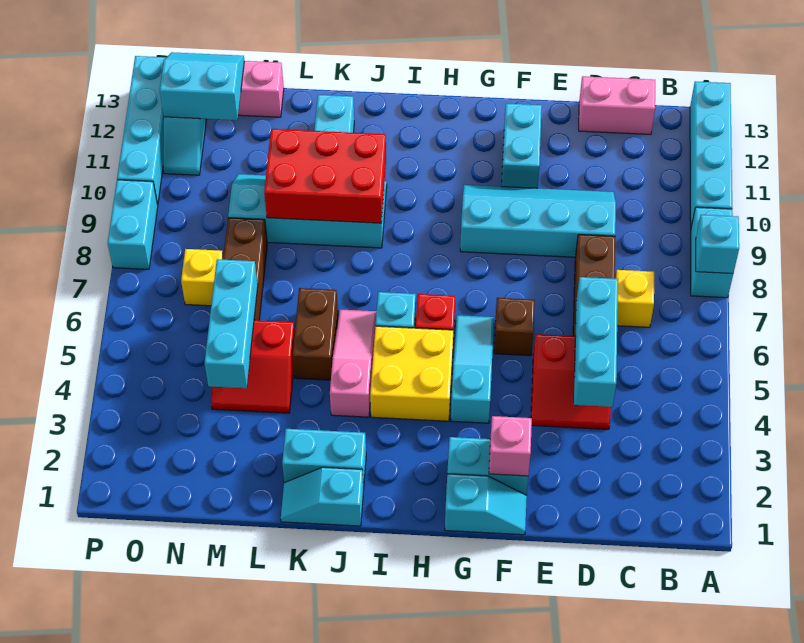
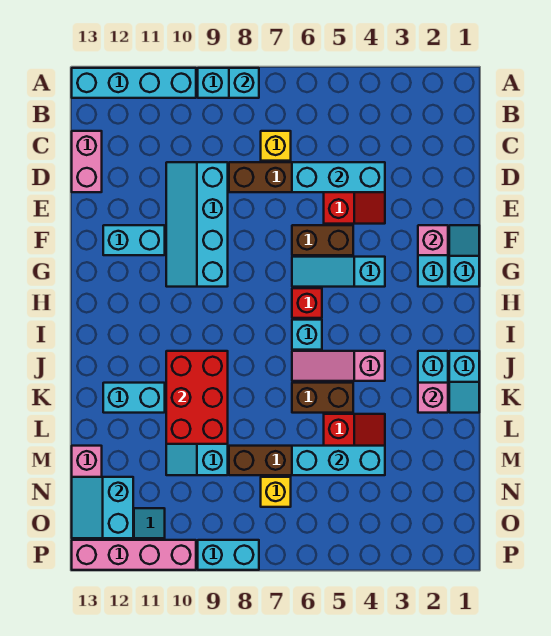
brown 1x1 brick [494,298,535,356] -> brown 1x2 brick [292,225,353,255]
yellow 2x2 brick [370,326,453,421] -> none
none -> pink 1x1 brick [418,383,448,413]
cyan 1x4 brick [117,56,166,205] -> pink 1x4 brick [72,540,196,570]

